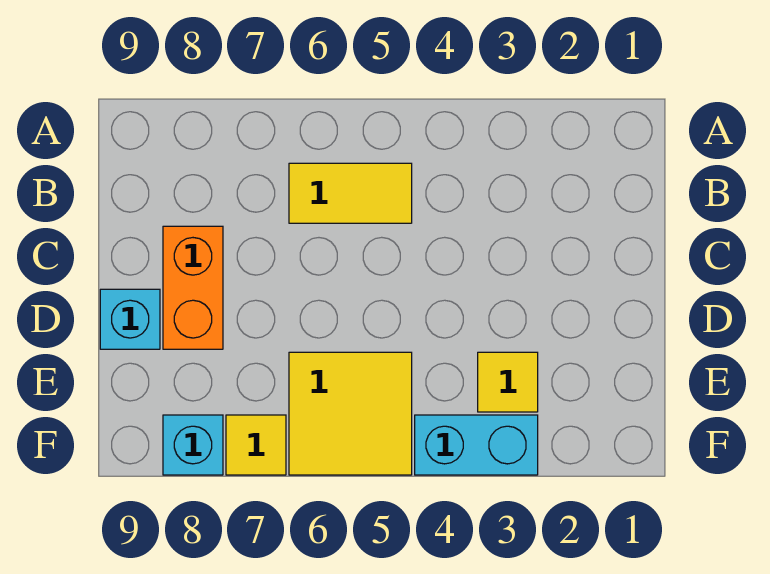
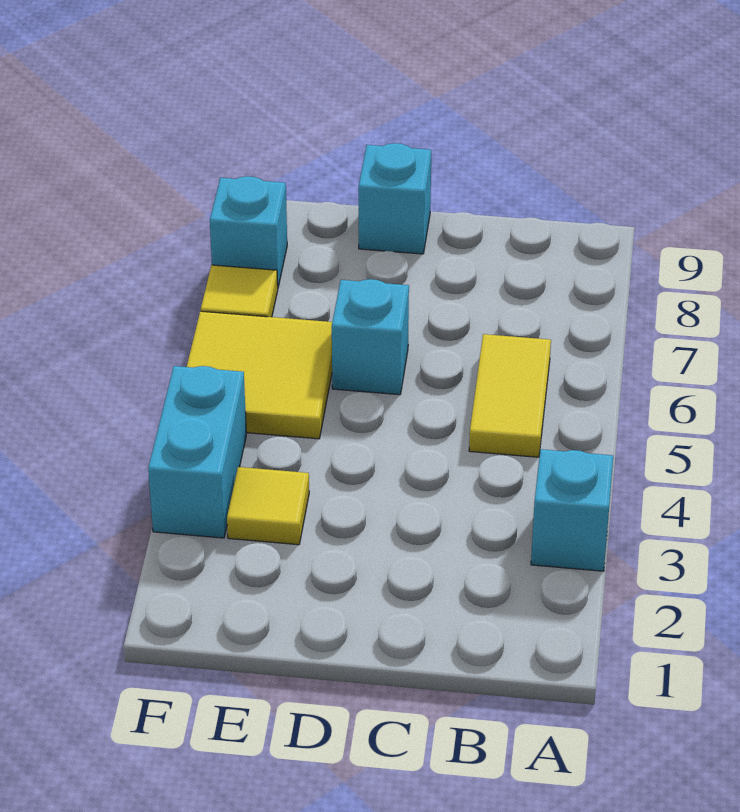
none -> cyan 1x1 brick [531,449,613,571]
orange 1x2 brick [163,226,223,349] -> none
none -> cyan 1x1 brick [332,279,409,395]

